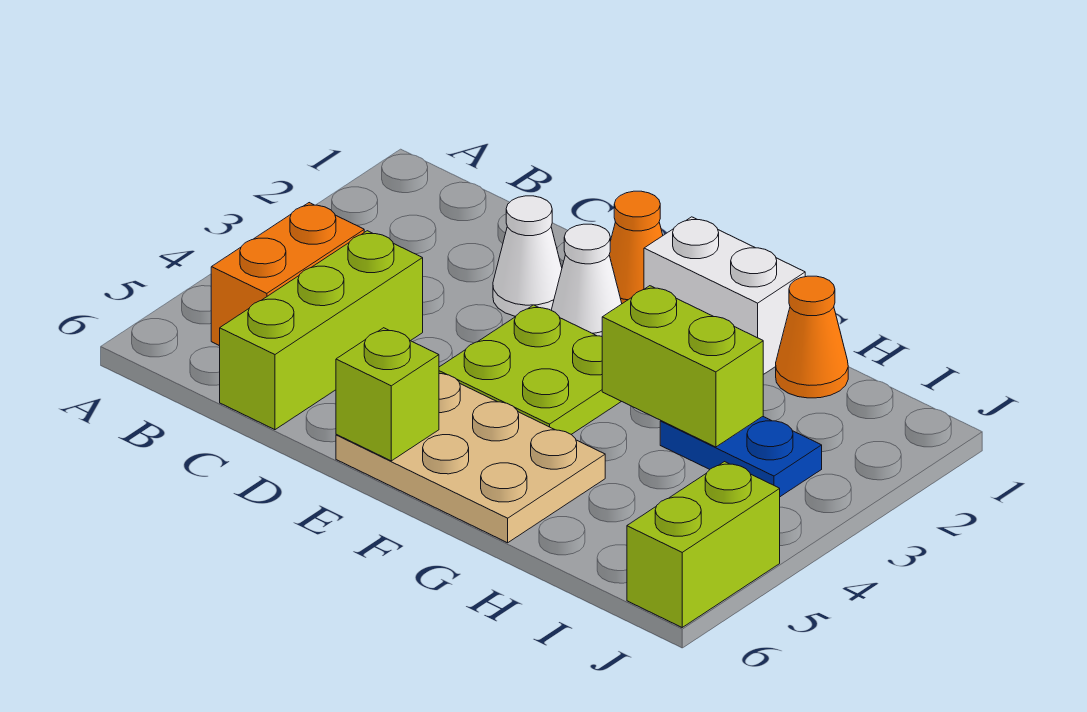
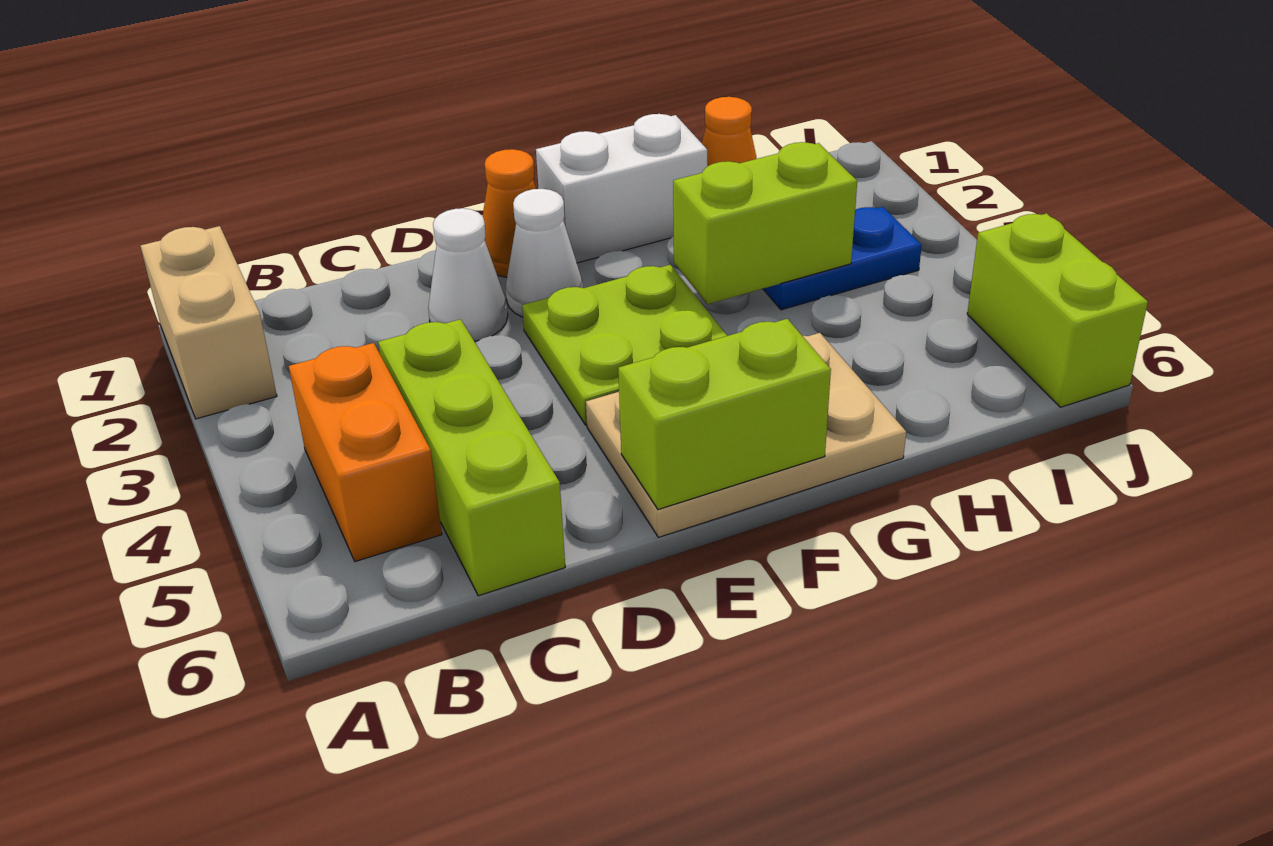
none -> tan 1x2 brick [141,226,277,419]
lime 1x1 brick [336,328,439,461] -> lime 1x2 brick [618,319,831,509]

